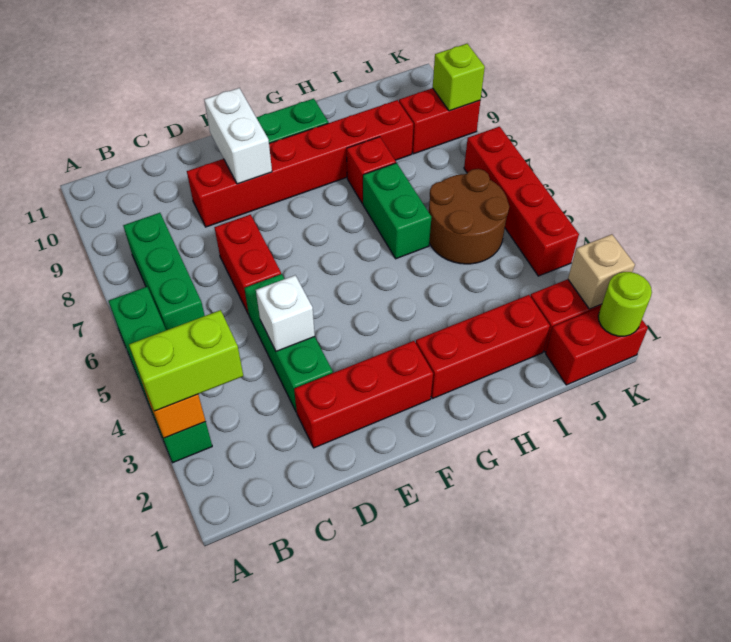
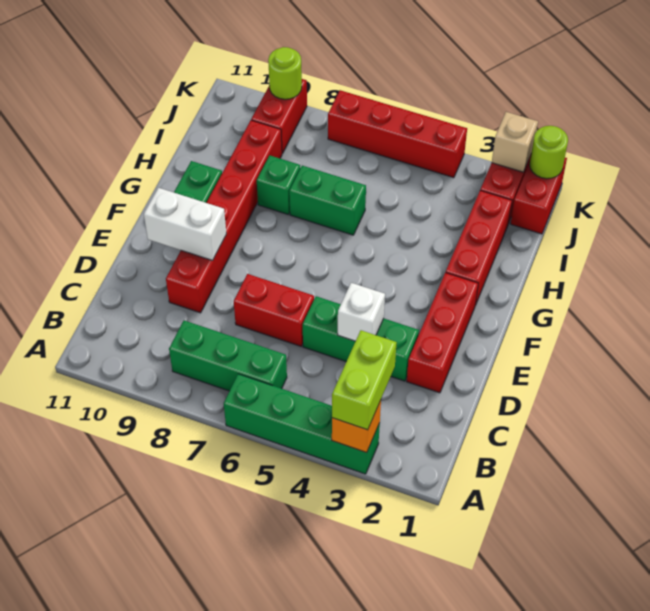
red 1x1 brick [347,137,396,204] -> green 1x1 brick [257,155,300,215]
brown 2x2 round brick [429,169,509,264] -> none
lime 1x1 brick [433,44,485,111] -> lime 1x1 round brick [268,47,302,99]

